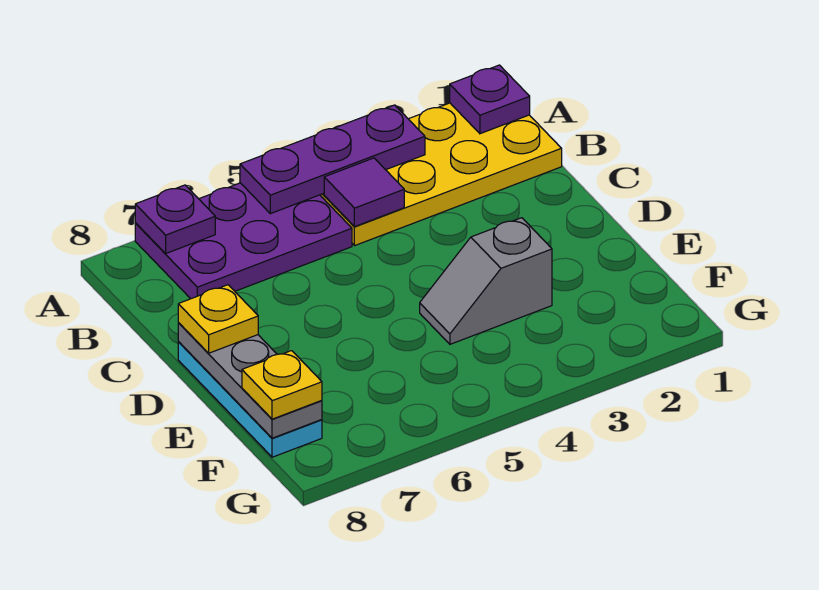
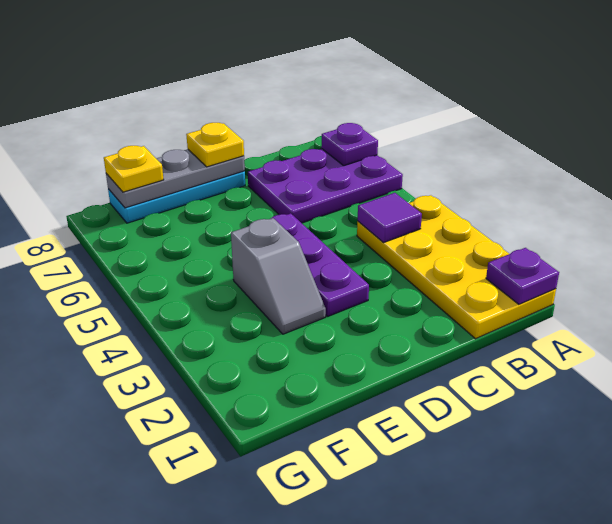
purple 1x3 plate [240,105,425,214] -> purple 1x3 plate moved to [271,214,369,316]
purple 2x3 plate [135,183,352,299] -> purple 2x3 plate turned to [248,149,403,223]
grey 1x2 slope [420,218,552,344] -> grey 1x2 slope turned to [231,218,326,334]

